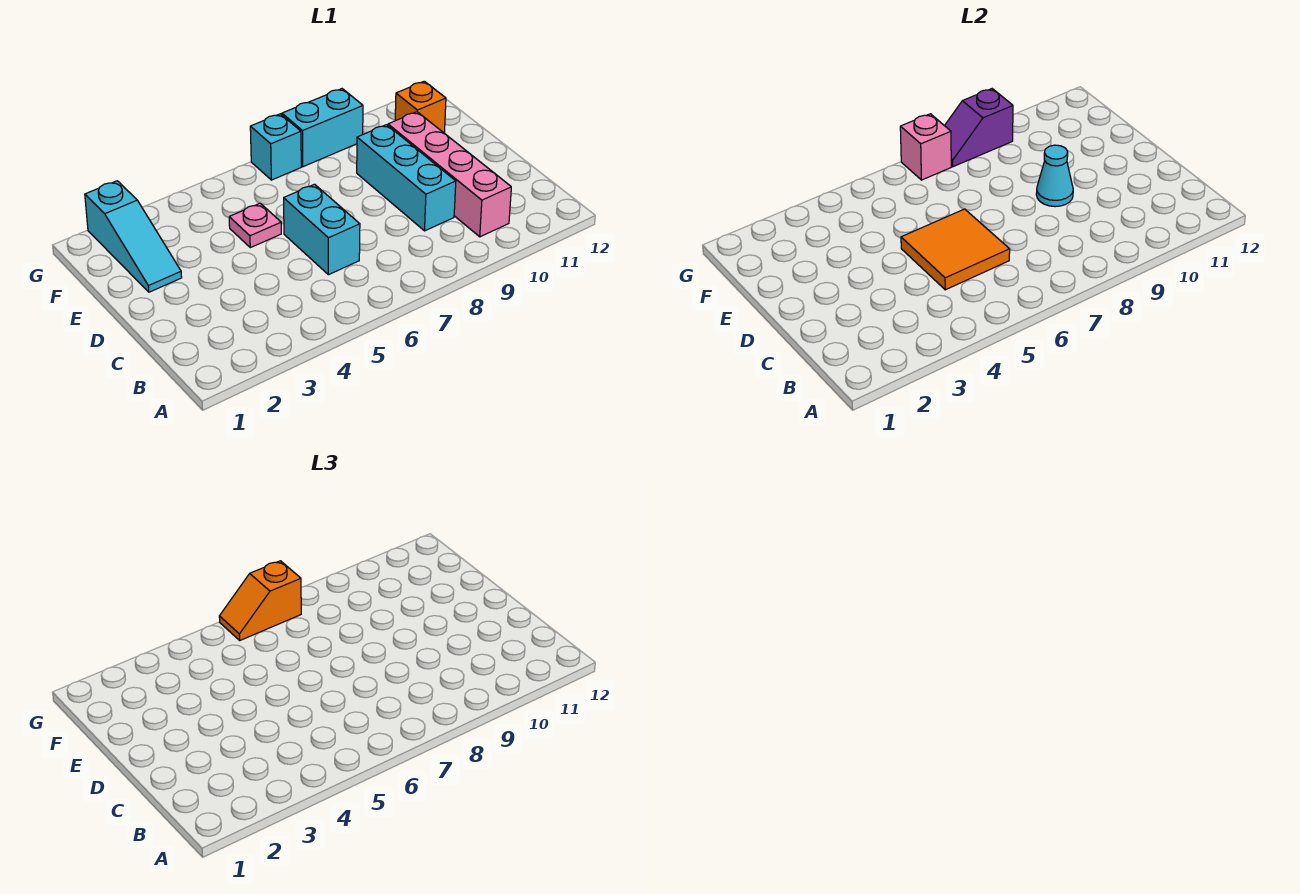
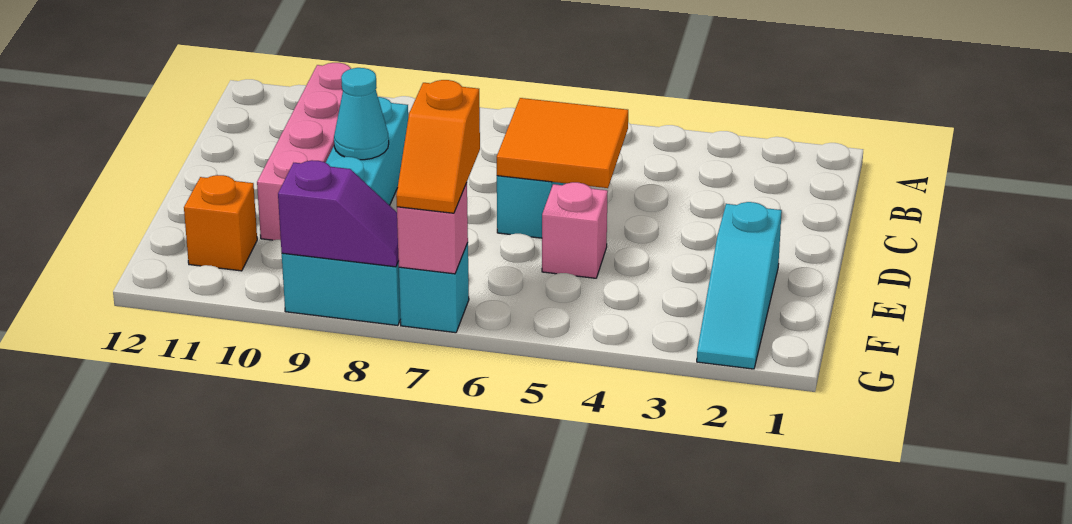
cyan 1x3 slope [85,181,182,292] -> cyan 1x3 slope turned to [697,202,782,369]
pink 1x1 plate [229,203,281,248] -> pink 1x1 brick [542,182,608,278]
orange 1x2 slope [219,561,301,640] -> orange 1x2 slope turned to [396,80,480,213]

